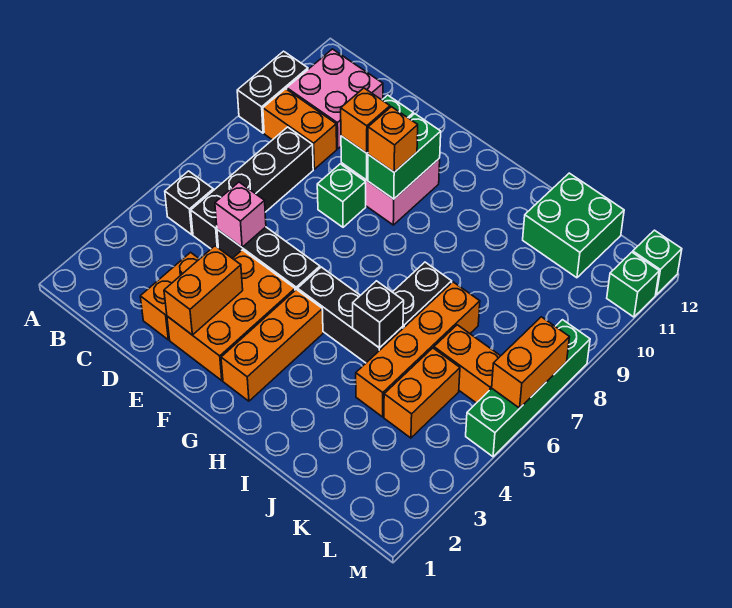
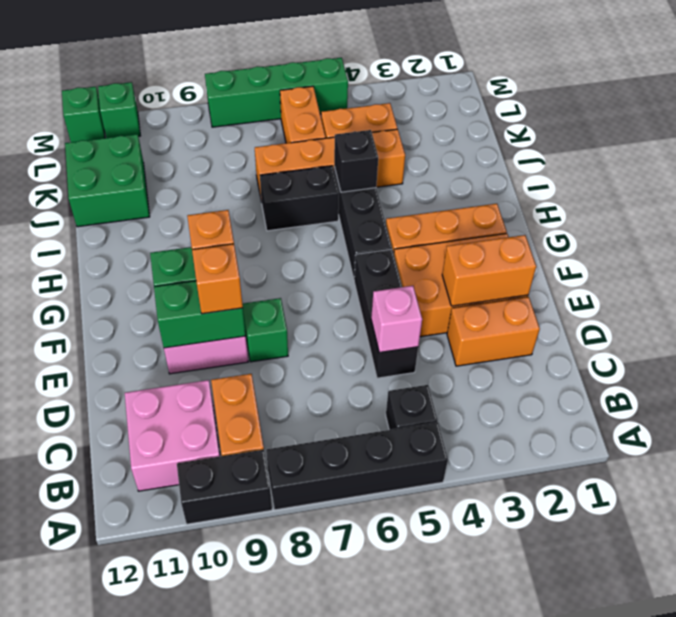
black 1x4 brick [191,127,313,249] -> black 1x4 brick moved to [266,422,448,510]
orange 1x2 brick [492,317,569,408] -> none

